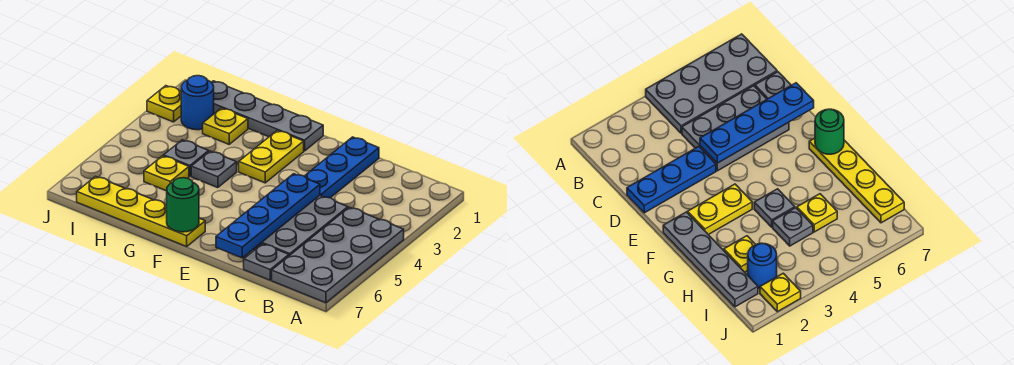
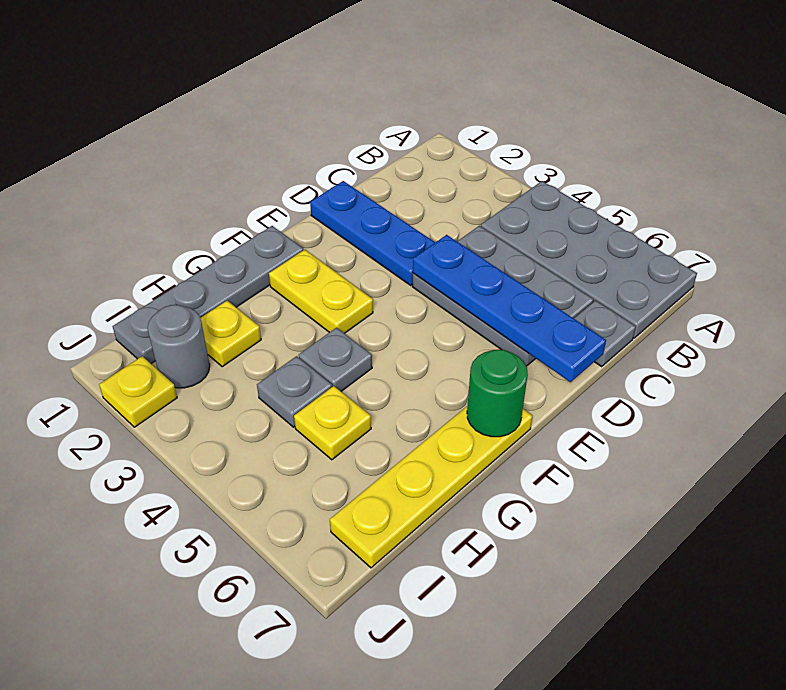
blue 1x1 round brick [181,76,214,130] -> grey 1x1 round brick [148,305,210,388]

